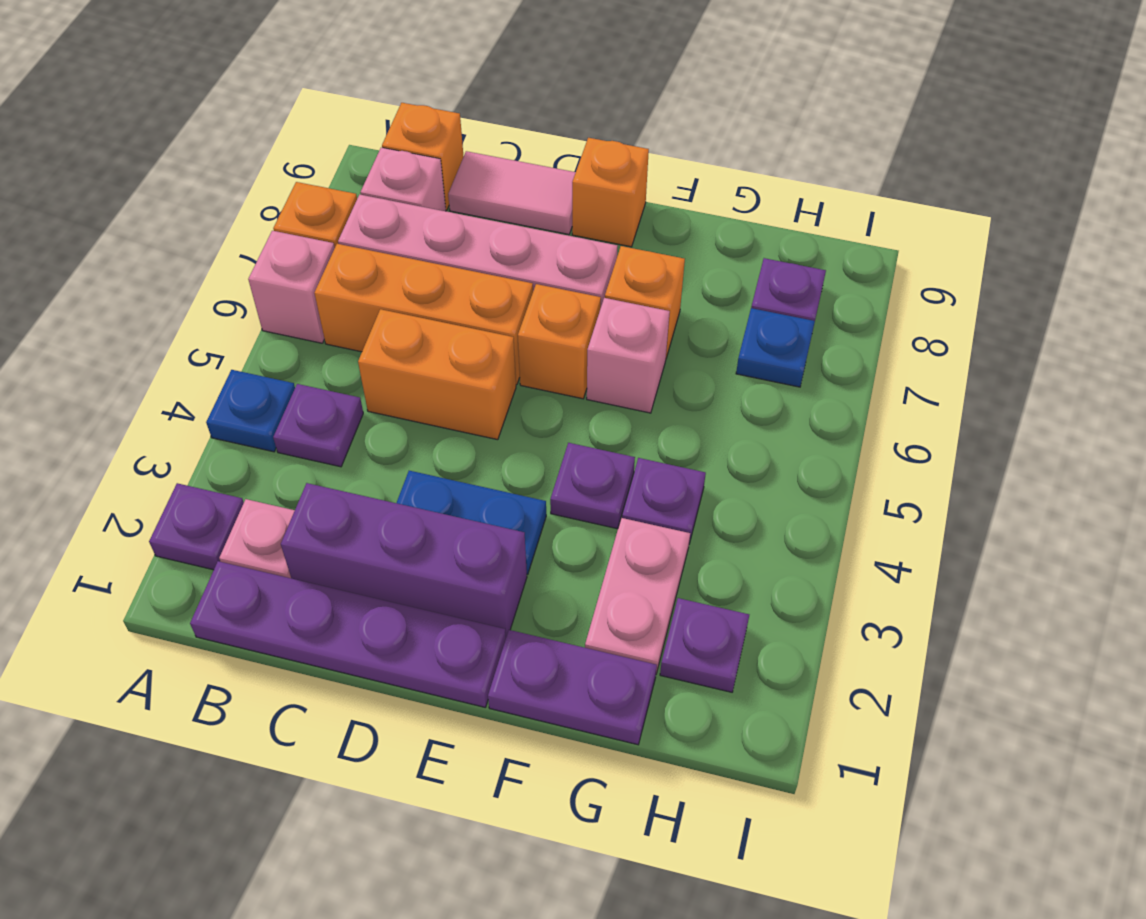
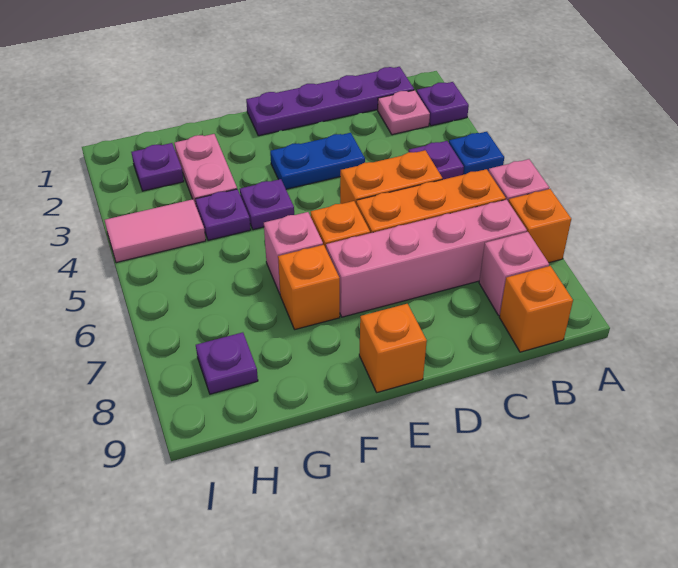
purple 1x3 brick [281,483,527,637] -> none
pink 1x2 tile [448,151,576,234] -> pink 1x2 tile moved to [105,199,206,263]
purple 1x2 plate [488,630,657,745] -> none
blue 1x1 plate [736,308,815,387] -> none

